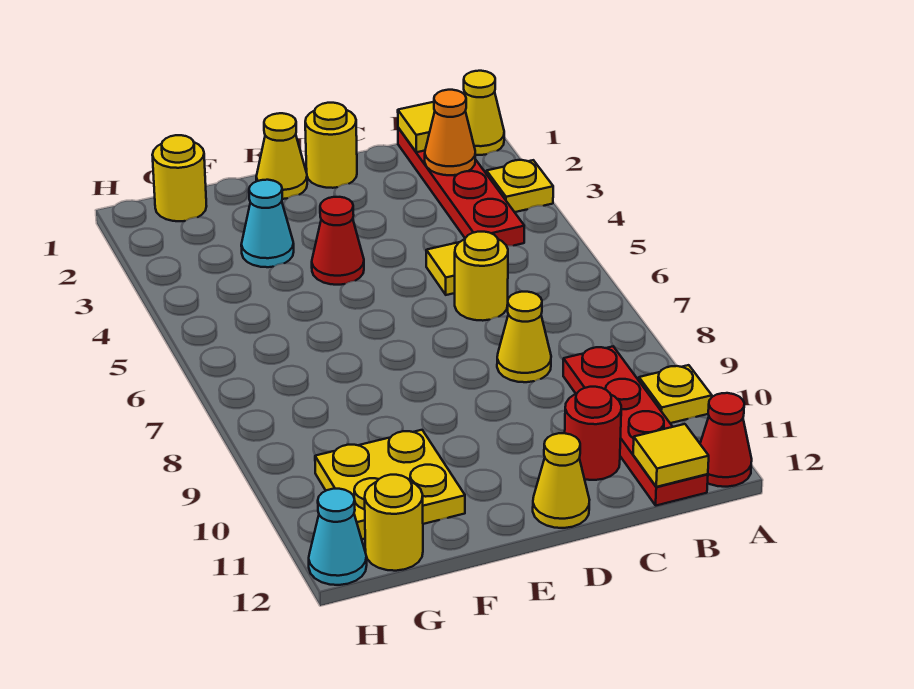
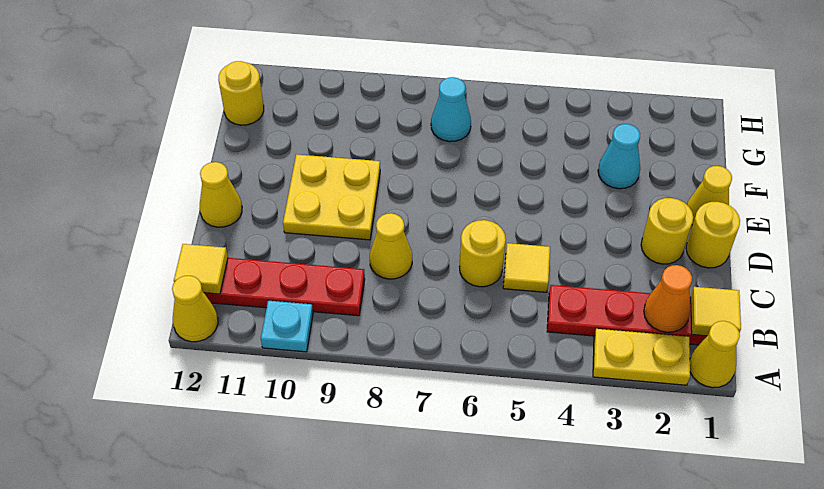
yellow 1x1 plate [487,160,553,212] -> yellow 1x2 plate [593,329,690,385]
yellow 1x1 plate [639,365,712,423] -> cyan 1x1 plate [261,300,313,352]
red 1x1 cone [700,393,752,487] -> yellow 1x1 cone [172,276,218,342]
red 1x1 round brick [565,387,621,480] -> none
red 1x1 cone [312,197,364,285] -> none
yellow 2x2 plate [315,430,465,539] -> yellow 2x2 plate moved to [283,154,380,240]
yellow 1x1 round brick [152,135,206,221] -> yellow 1x1 round brick moved to [641,198,693,264]
cyan 1x1 cone [309,489,367,585] -> cyan 1x1 cone moved to [431,77,471,142]

